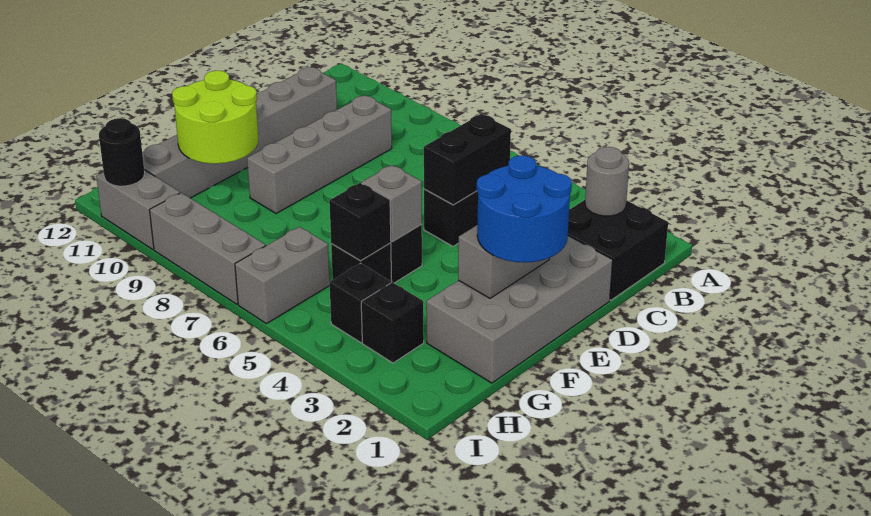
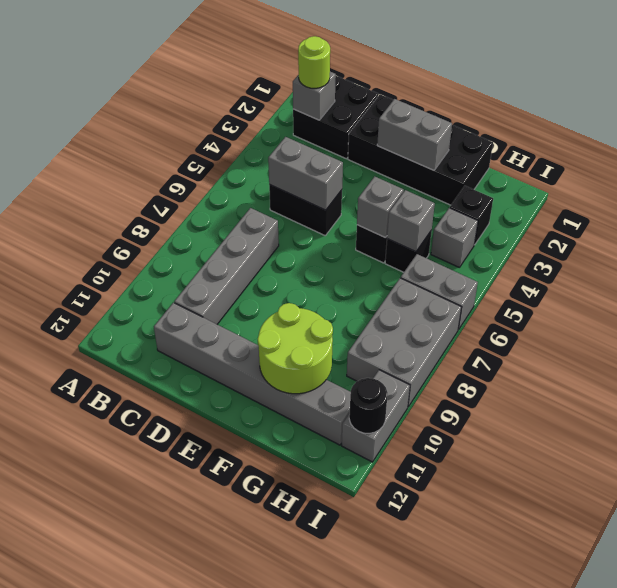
grey 1x1 round brick [585,147,629,216] -> grey 1x1 brick [293,72,336,120]
none -> lime 1x1 round brick [298,36,330,88]
black 1x2 brick [424,114,511,205] -> grey 1x2 brick [268,137,343,210]
grey 1x4 brick [247,95,392,214] -> grey 1x4 brick turned to [174,208,279,324]
grey 2x4 brick [426,236,613,383] -> black 2x4 brick [348,94,493,205]
blue 2x2 round brick [477,155,572,263] -> none
black 1x1 brick [329,183,391,261] -> grey 1x1 brick [387,190,435,252]
black 1x1 brick [329,263,391,343] -> grey 1x1 brick [431,208,478,268]
grey 1x3 brick [150,193,266,304] -> grey 2x3 brick [347,278,462,407]

